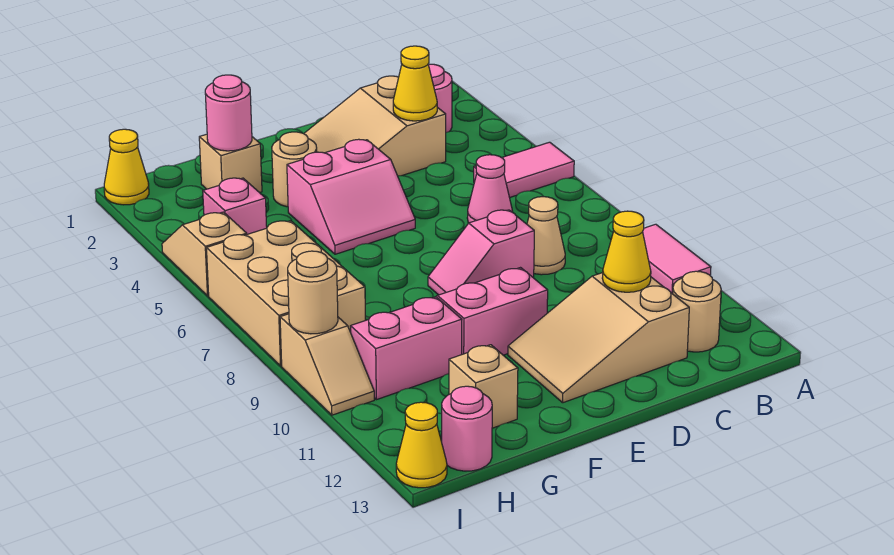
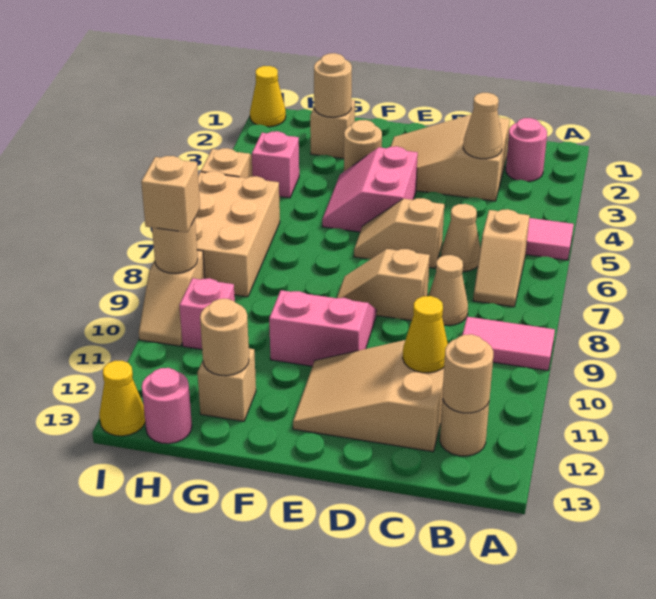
pink 1x2 tile [643,224,711,294] -> pink 1x2 tile turned to [463,317,555,371]
none -> tan 1x2 slope [473,209,530,307]
none -> tan 1x1 round brick [442,334,493,413]
yellow 1x1 cone [393,46,437,121] -> tan 1x1 cone [463,93,502,159]
pink 1x1 cone [467,155,513,223] -> tan 1x1 cone [441,204,481,272]
none -> tan 1x2 slope [354,198,444,268]
pink 1x2 slope [428,210,534,295] -> tan 1x2 slope [337,249,430,321]
pink 2x2 slope [287,139,415,254] -> pink 2x2 slope turned to [322,146,418,232]
pink 1x1 round brick [205,75,252,151] -> tan 1x1 round brick [314,53,352,117]
pink 1x2 brick [350,297,462,400] -> pink 1x1 brick [179,278,235,349]
none -> tan 1x1 round brick [200,299,249,376]
none -> tan 1x1 brick [141,156,200,232]

